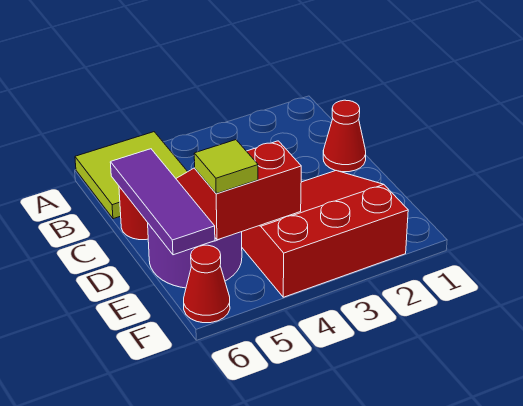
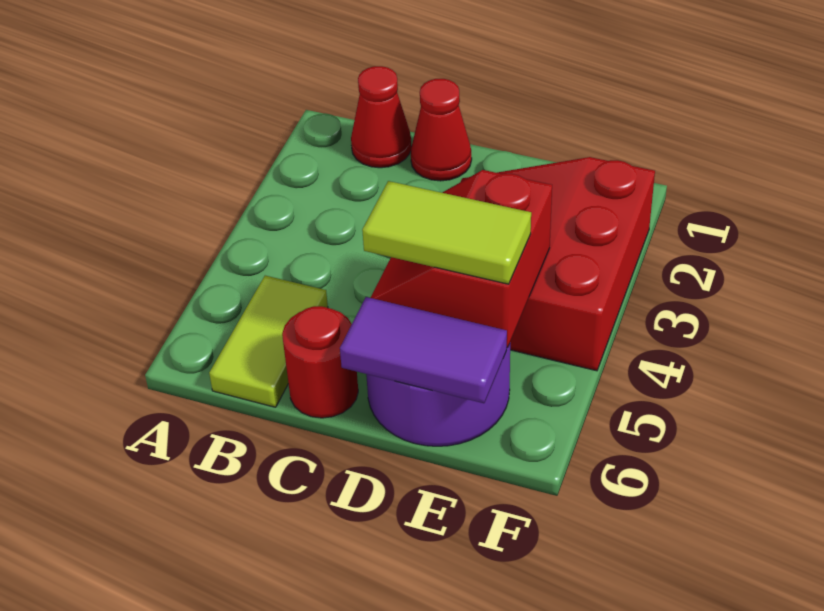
lime 2x2 tile [75,132,188,219] -> lime 1x2 tile [209,276,328,407]
purple 1x3 tile [110,149,215,255] -> purple 1x2 tile [340,297,507,403]
lime 1x1 tile [194,140,258,194] -> lime 1x2 tile [362,181,531,284]
red 1x1 cone [184,245,230,323] -> red 1x1 cone moved to [351,66,412,168]

